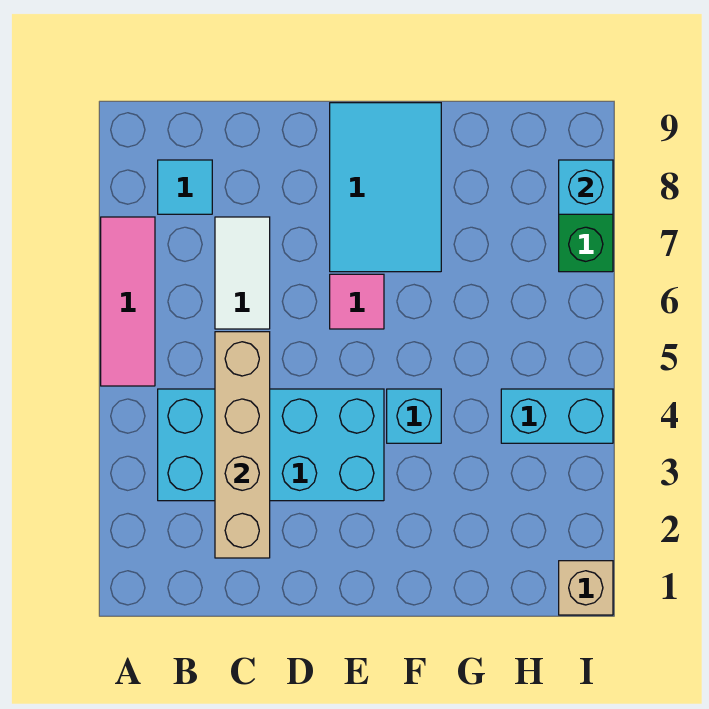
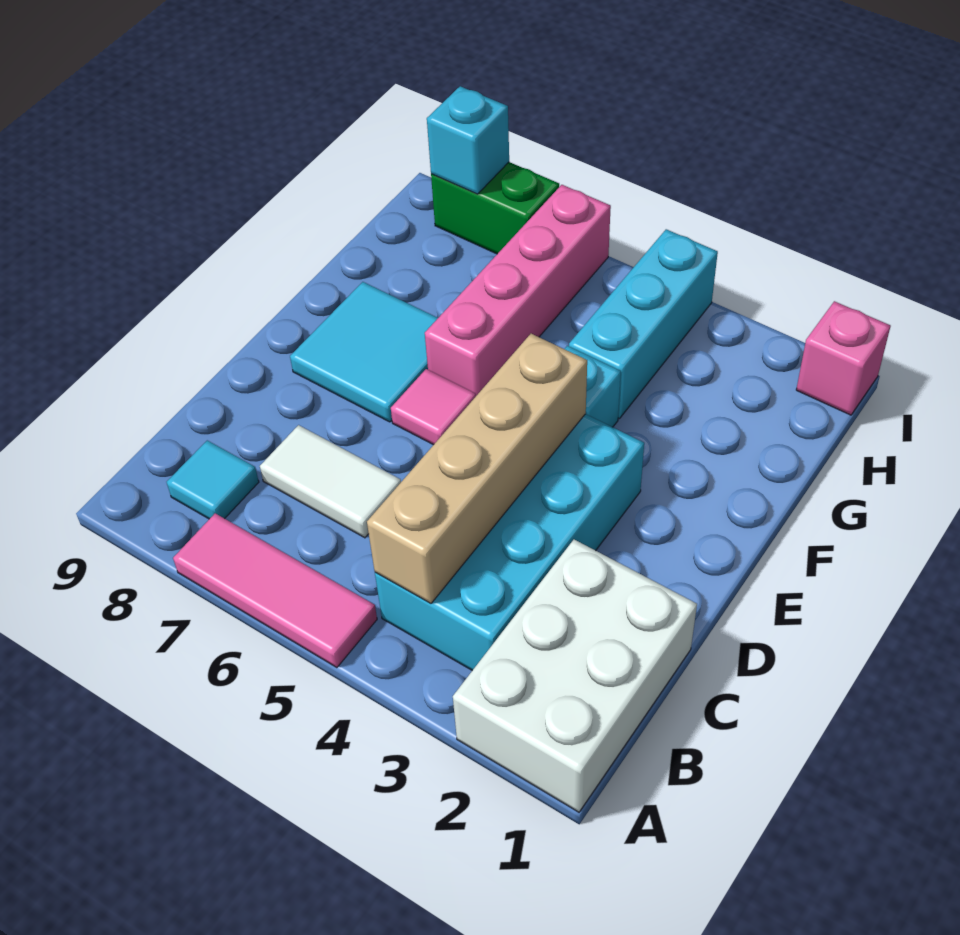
none -> white 2x3 brick [453,540,697,812]
tan 1x4 brick [215,332,270,558] -> tan 1x4 brick turned to [367,334,587,603]
cyan 2x3 tile [330,103,441,272] -> cyan 2x2 tile [290,282,438,422]
none -> pink 1x4 brick [425,185,611,396]
cyan 1x2 brick [501,389,613,443] -> cyan 1x3 brick [569,229,718,419]
tan 1x1 brick [559,561,613,615] -> pink 1x1 brick [796,301,891,415]

